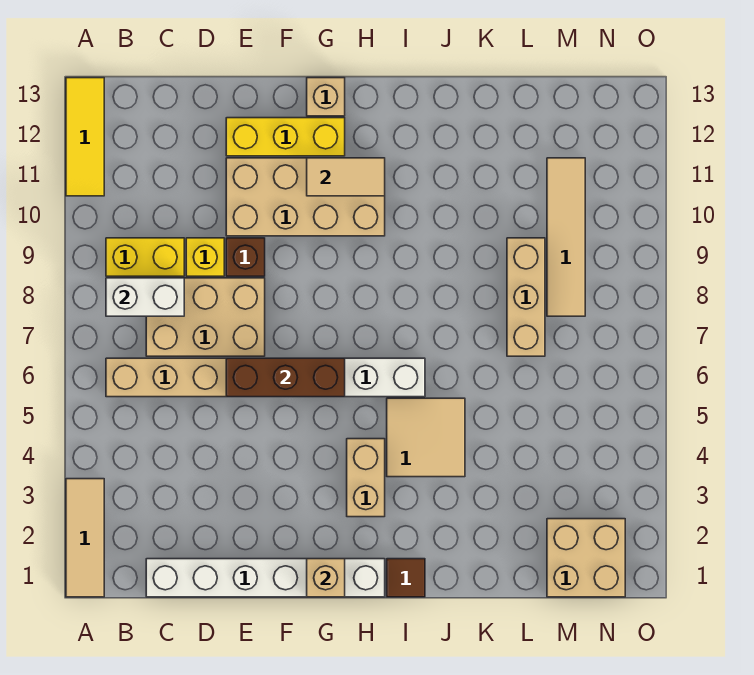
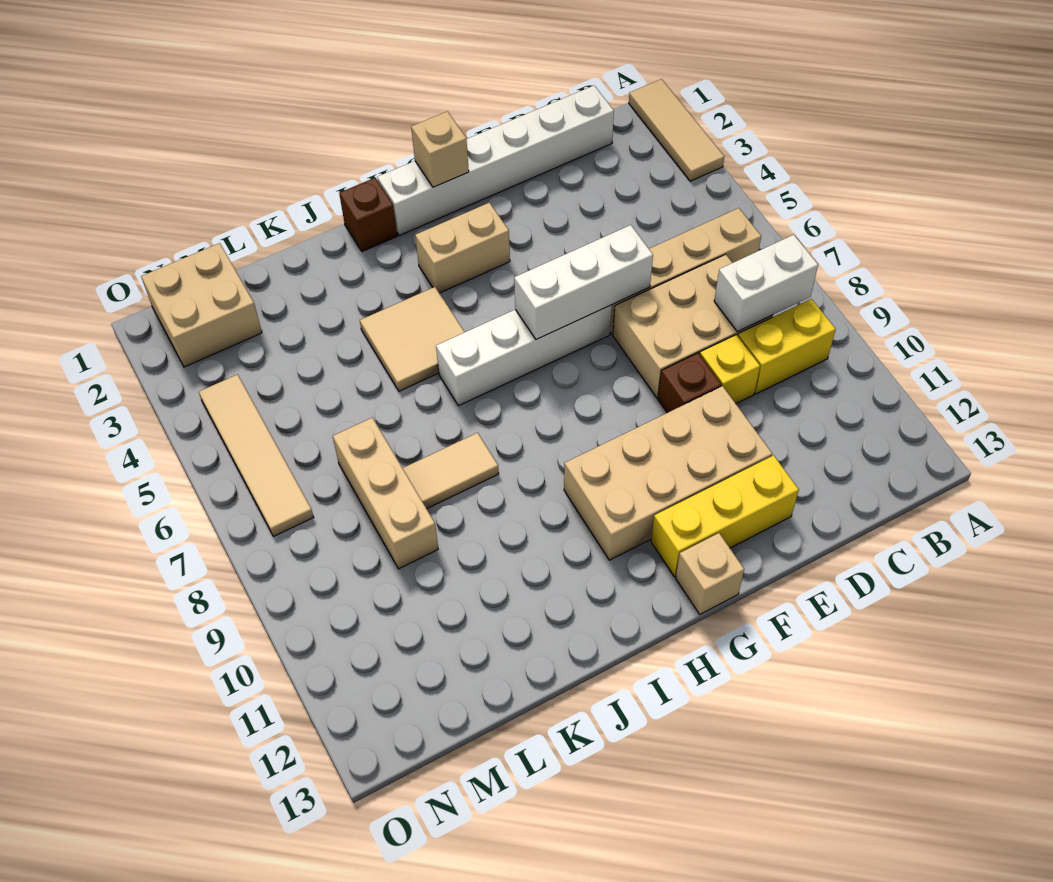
yellow 1x3 tile [66,78,104,196] -> none
brown 1x3 brick [226,358,345,397] -> white 1x3 brick [514,225,653,340]
tan 1x2 tile [307,158,385,196] -> tan 1x2 tile moved to [403,433,499,509]
tan 1x2 brick [347,439,385,517] -> tan 1x2 brick turned to [415,203,510,293]
brown 1x1 tile [387,559,425,597] -> brown 1x1 brick [339,178,397,252]
tan 1x4 tile [547,158,585,316] -> tan 1x4 tile moved to [199,375,314,536]

